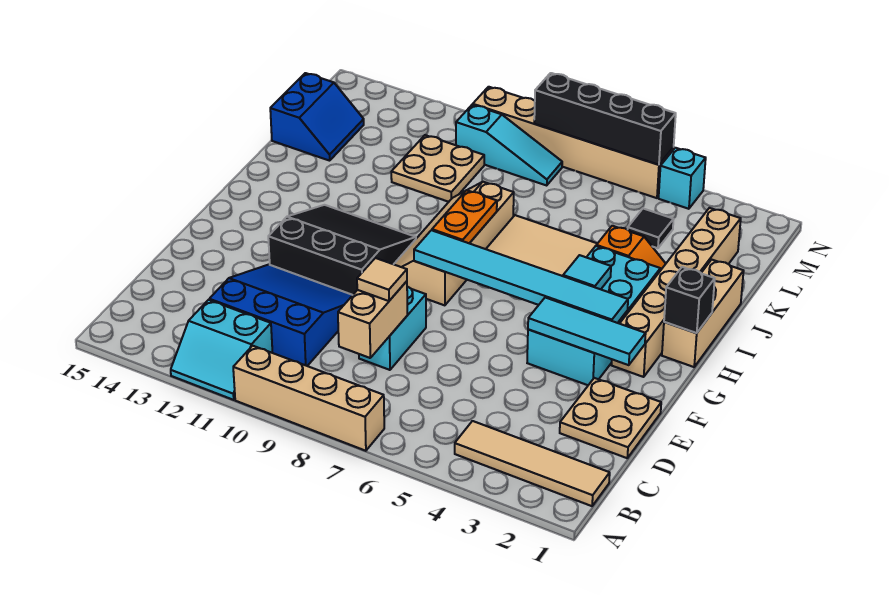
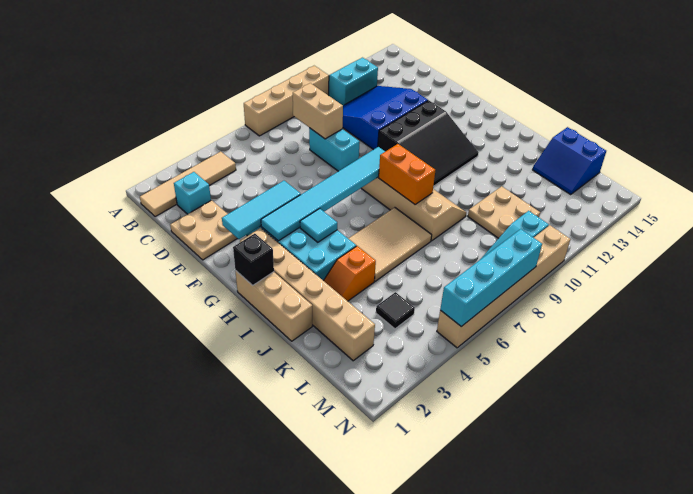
blue 3x3 slope [209,265,353,366] -> blue 3x3 slope turned to [343,86,428,150]
tan 1x1 tile [357,258,407,301] -> none
orange 1x2 plate [432,190,497,243] -> orange 1x2 brick [379,144,435,204]
cyan 1x1 brick [659,148,706,209] -> cyan 1x1 brick moved to [174,172,211,214]
black 1x4 brick [534,73,676,165] -> cyan 1x4 brick [440,229,542,327]

